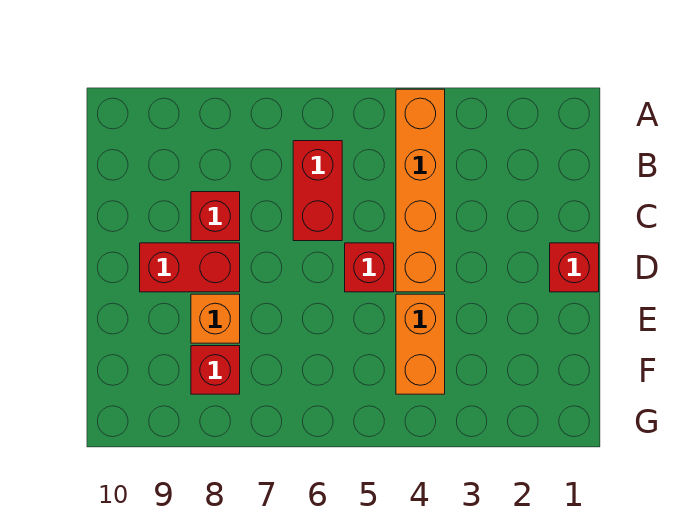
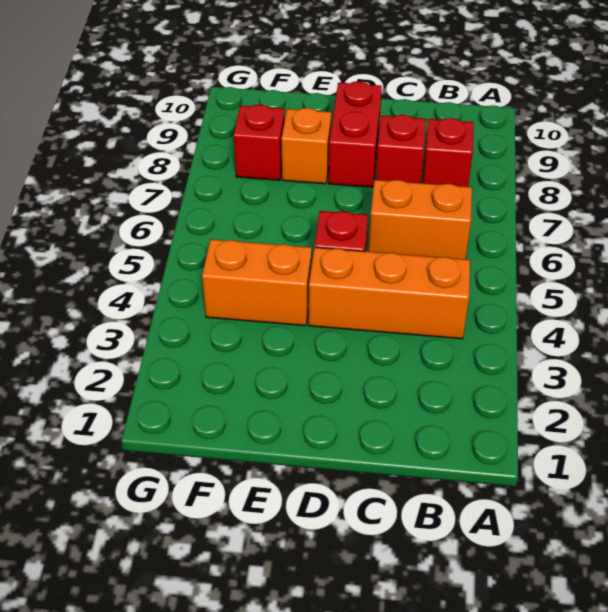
orange 1x4 brick [396,89,445,292] -> orange 1x3 brick [309,248,470,339]
red 1x2 brick [293,141,342,241] -> orange 1x2 brick [369,180,472,259]
red 1x1 brick [550,243,599,292] -> red 1x1 brick moved to [423,118,474,187]

